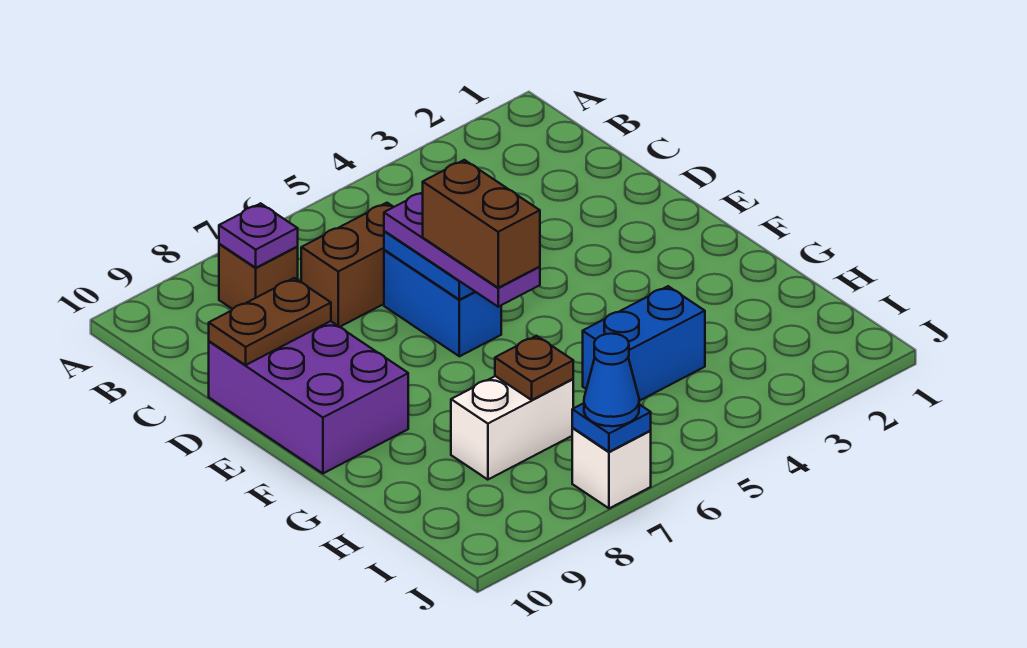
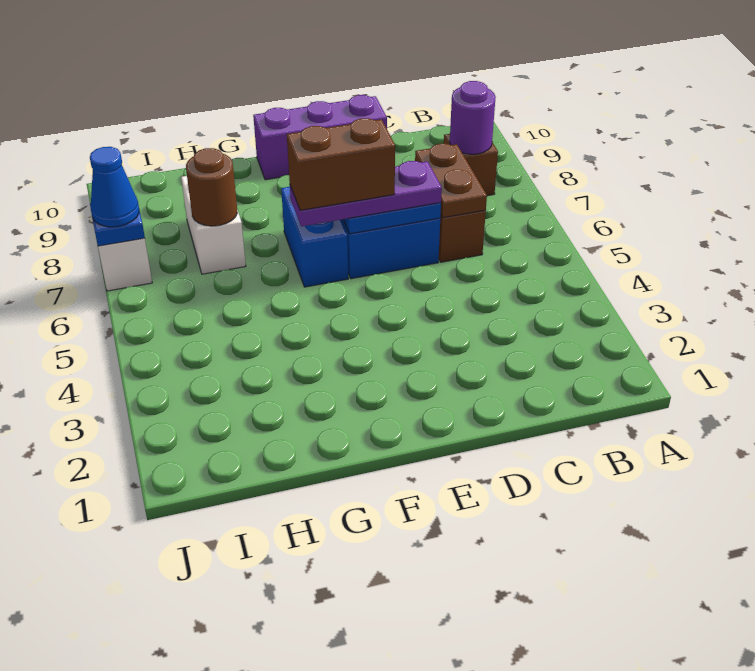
purple 1x1 plate [219,203,298,268] -> purple 1x1 round brick [450,81,496,154]
purple 2x3 brick [209,321,408,473] -> purple 1x3 brick [253,95,387,180]
brown 1x2 plate [209,278,331,365] -> brown 1x2 plate moved to [415,144,487,218]
blue 1x2 brick [583,286,705,401] -> blue 1x2 brick moved to [281,187,348,287]
brown 1x1 plate [495,336,573,400] -> brown 1x1 round brick [186,148,237,226]

